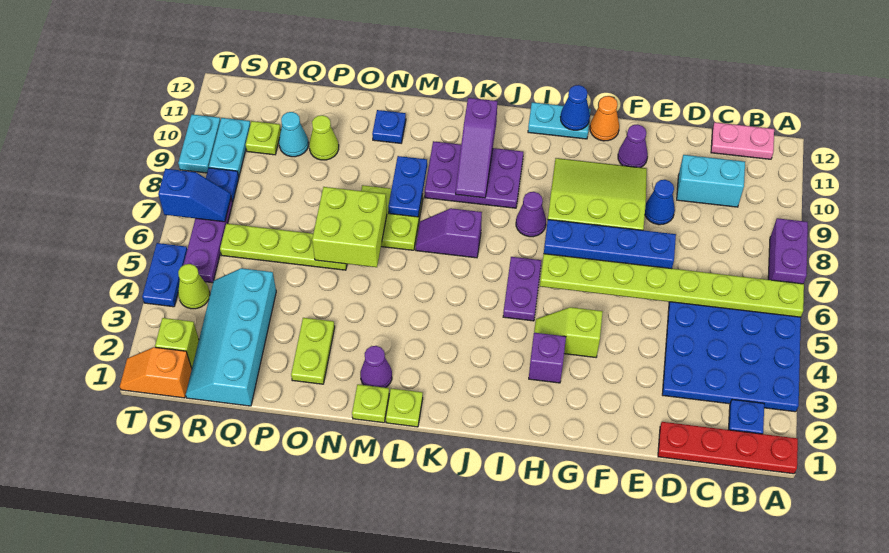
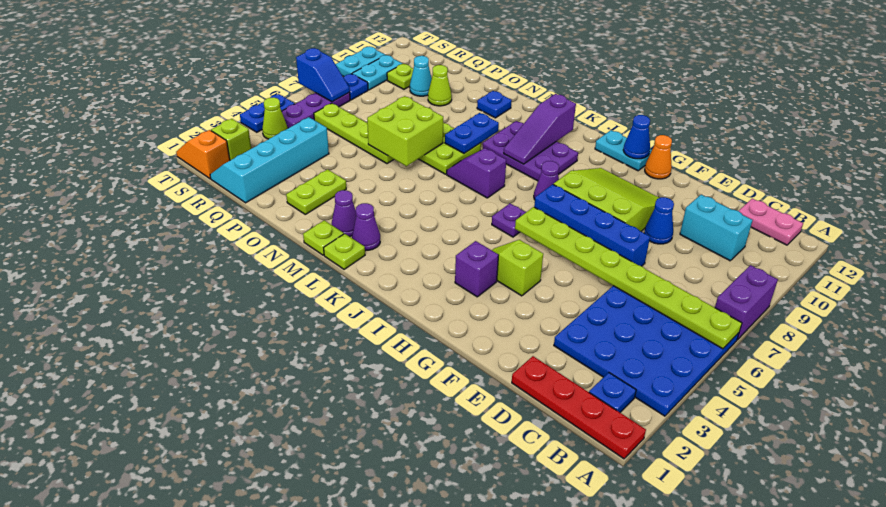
purple 1x1 cone [618,124,648,168] -> purple 1x1 cone moved to [352,203,380,251]
purple 1x2 plate [503,257,541,321] -> purple 1x1 plate [492,203,526,237]

